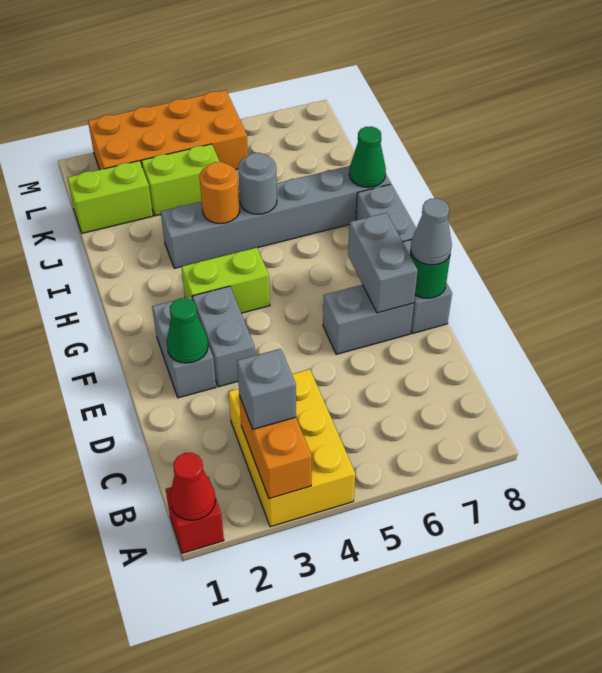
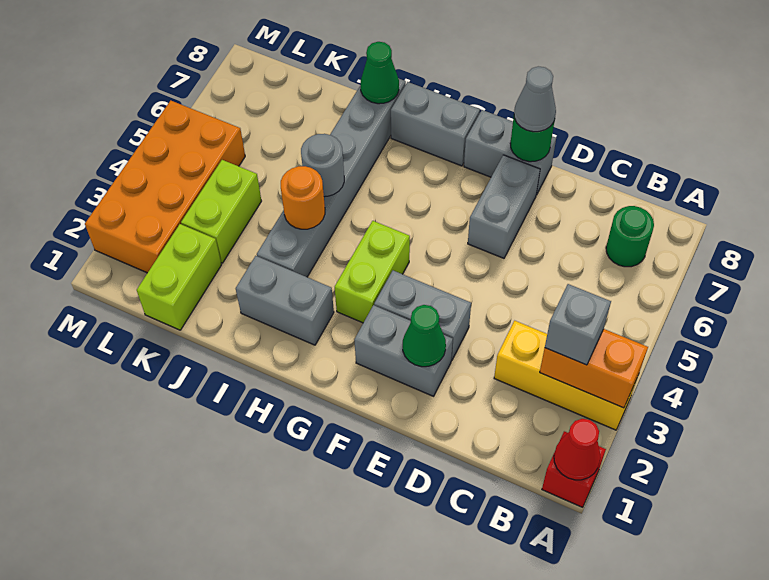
yellow 2x3 brick [228,369,355,527] -> yellow 1x3 brick [494,321,638,430]
none -> green 1x1 round brick [606,206,654,267]
grey 1x2 brick [348,213,418,313] -> grey 1x2 brick moved to [236,256,334,345]

